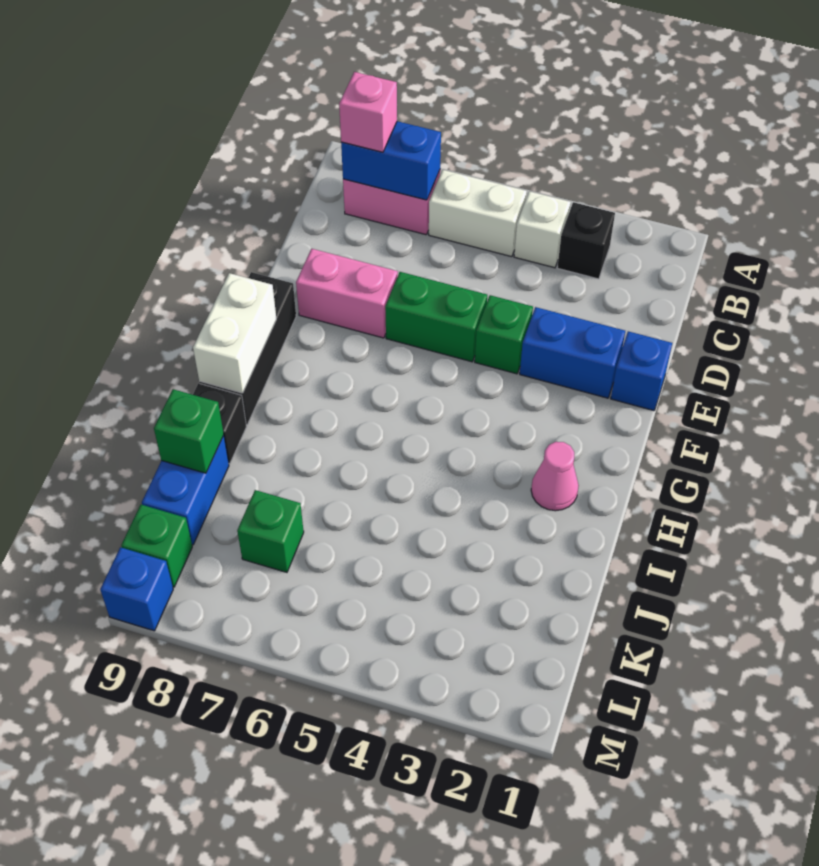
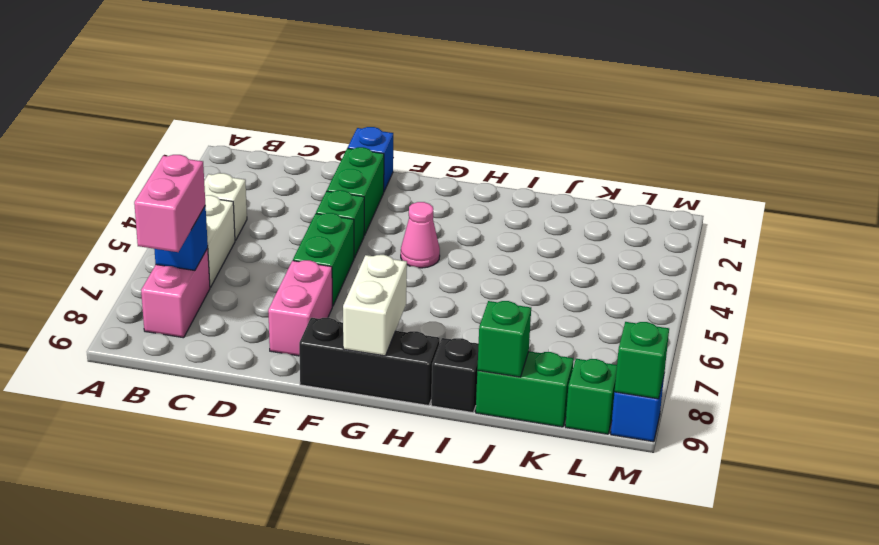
black 1x1 brick [557,202,615,279] -> none
blue 1x2 brick [341,121,441,200] -> blue 1x1 brick [154,206,208,270]
pink 1x1 brick [339,72,397,152] -> pink 1x2 brick [134,155,205,252]
blue 1x2 brick [520,307,625,398] -> green 1x2 brick [327,147,384,236]
white 1x2 brick [193,273,276,393] -> white 1x2 brick turned to [343,255,407,356]
pink 1x1 cone [531,442,579,511] -> pink 1x1 cone moved to [401,202,440,268]
blue 1x2 brick [142,435,229,545] -> green 1x2 brick [476,351,574,427]
green 1x1 brick [237,490,304,572] -> green 1x1 brick moved to [615,322,669,399]

